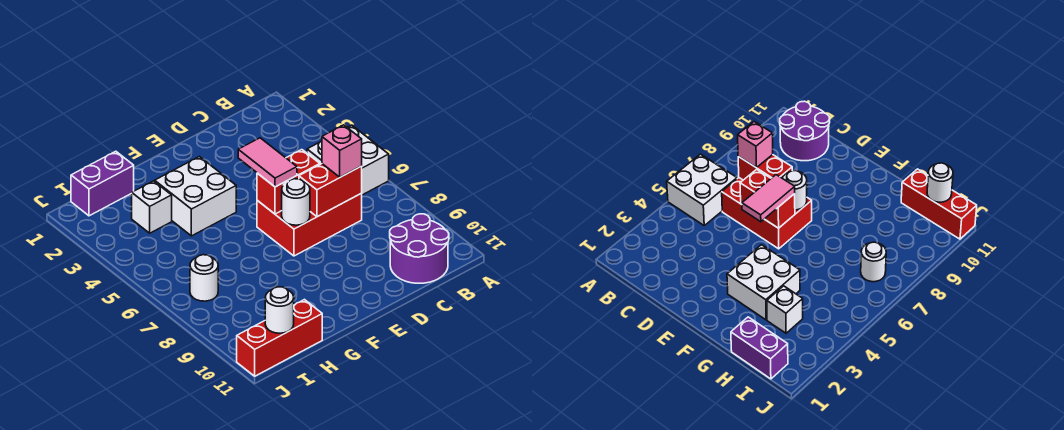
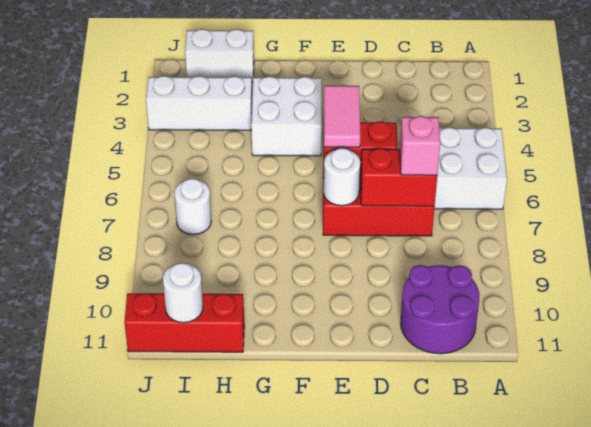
purple 1x2 brick [71,151,134,216] -> white 1x2 brick [185,29,254,82]
white 1x1 brick [132,181,172,233] -> white 1x3 brick [146,76,252,130]

